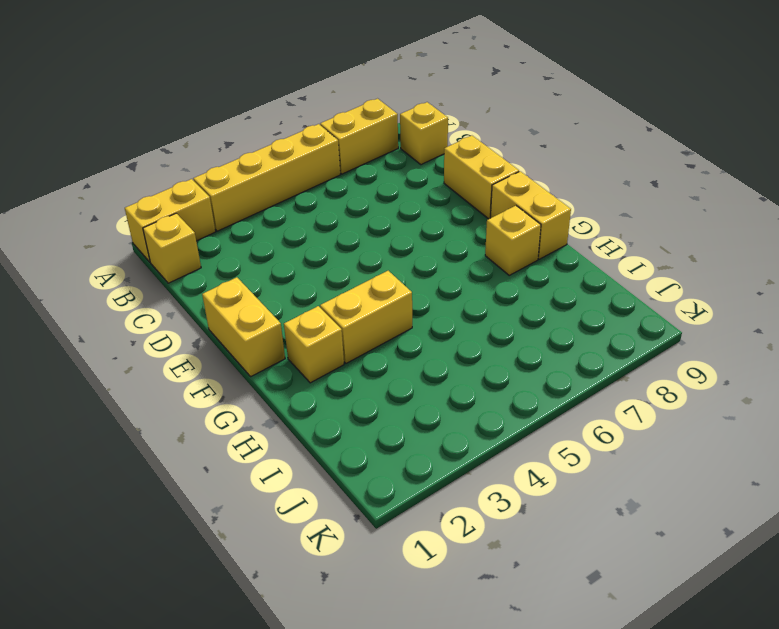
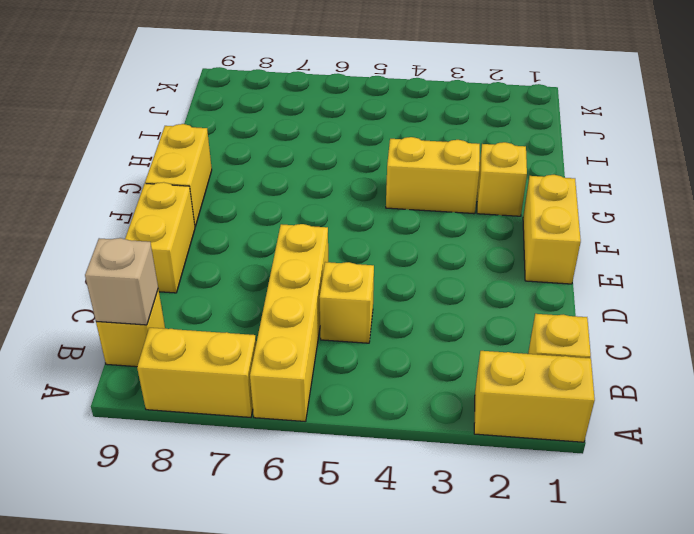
yellow 1x4 brick [193,124,340,231] -> yellow 1x4 brick turned to [250,224,328,422]
none -> tan 1x1 brick [85,238,158,325]
yellow 1x1 brick [485,206,541,275] -> yellow 1x1 brick moved to [319,262,374,343]

